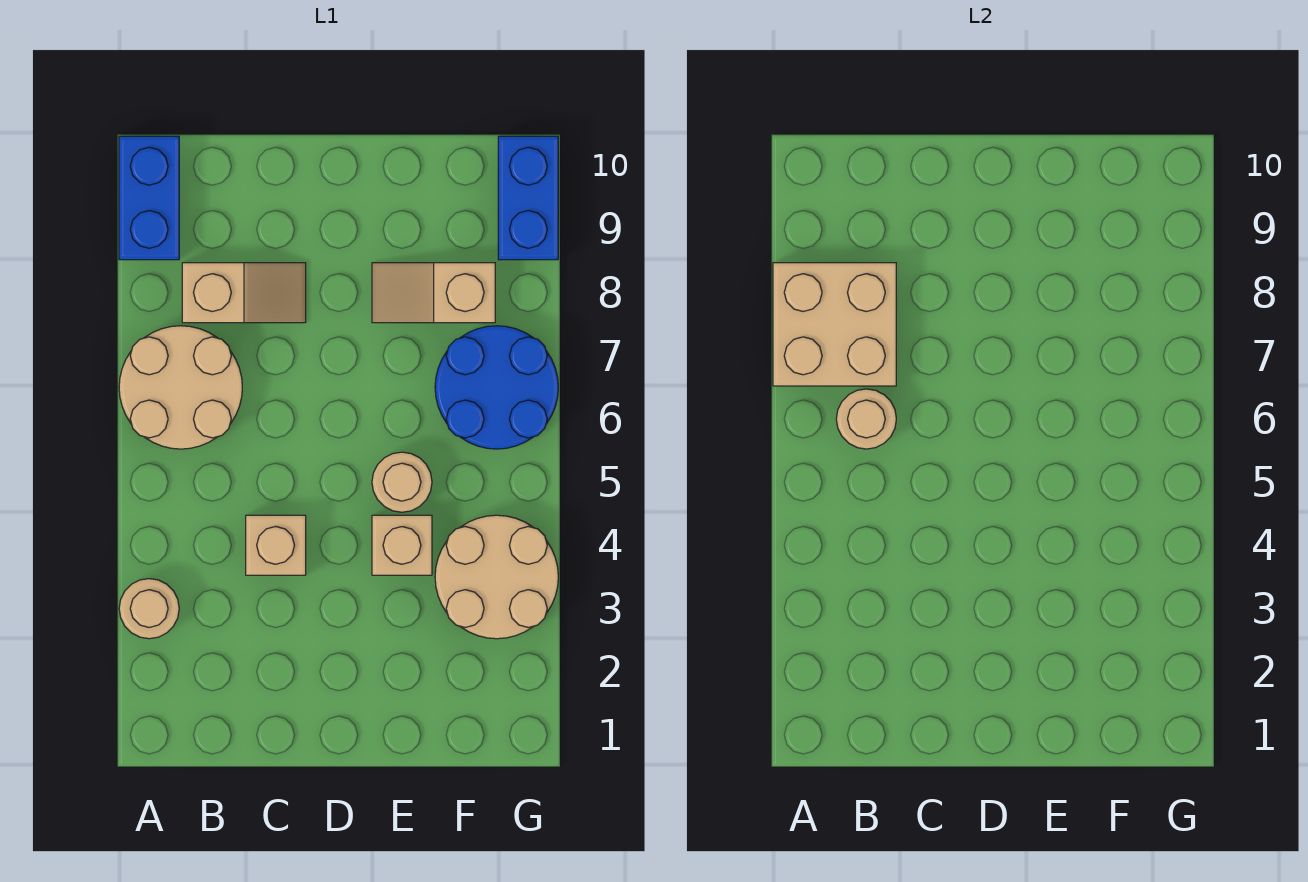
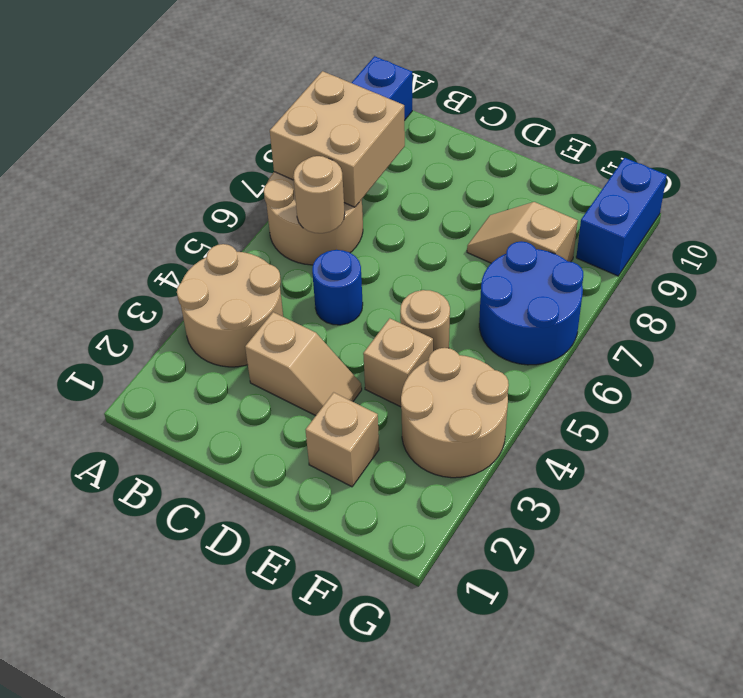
tan 1x1 round brick [119,579,179,639] -> tan 2x2 round brick [177,244,283,367]
tan 1x2 slope [182,263,306,323] -> tan 1x2 slope moved to [245,312,362,416]
tan 1x1 brick [246,515,306,575] -> tan 1x1 brick moved to [306,392,379,487]
none -> blue 1x1 round brick [312,250,363,325]

